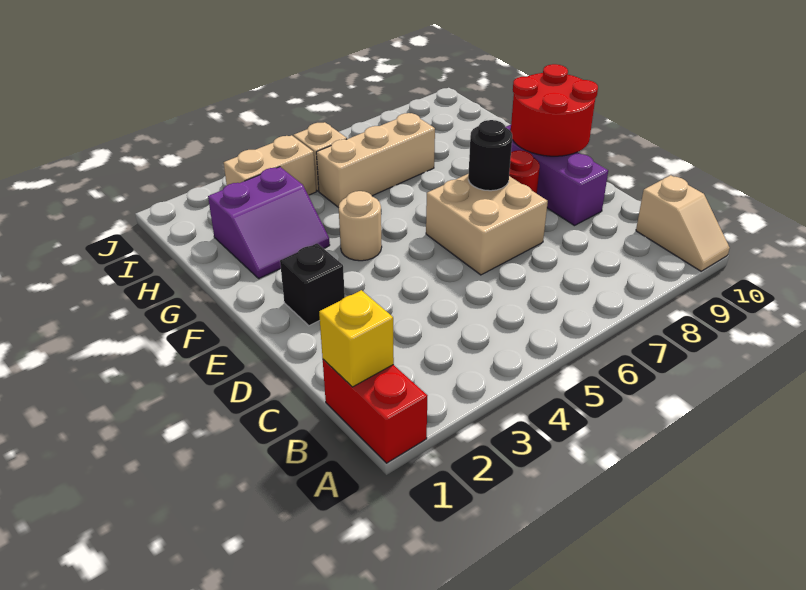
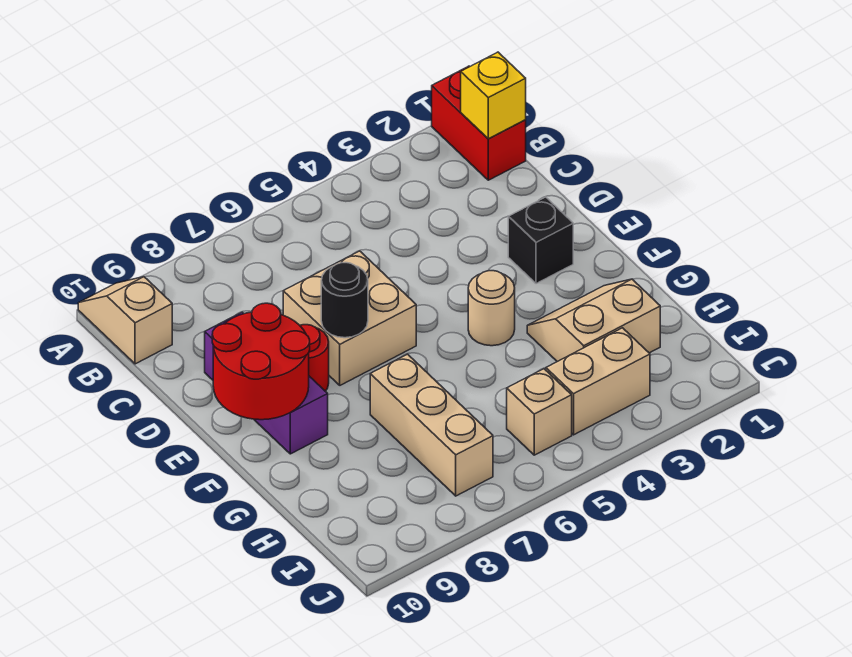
purple 2x2 slope [208,167,330,278] -> tan 2x2 slope [527,279,660,362]
tan 1x3 brick [316,113,435,208] -> tan 1x3 brick turned to [370,354,493,496]

